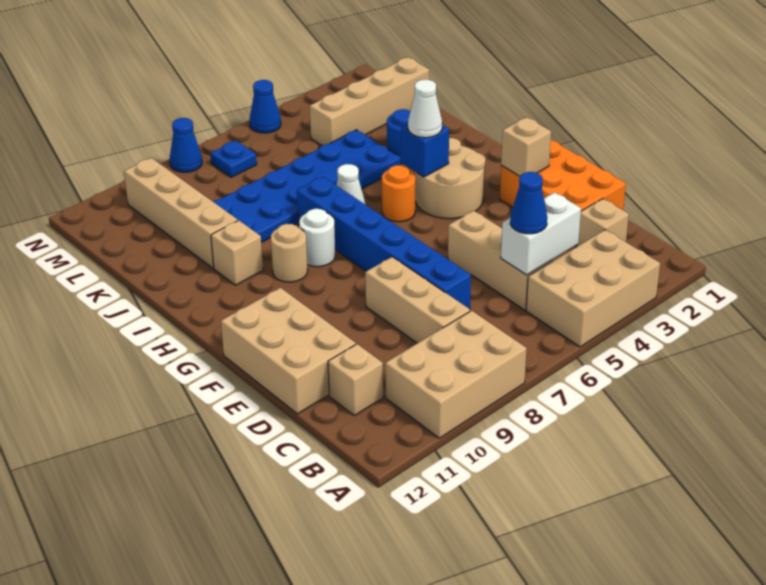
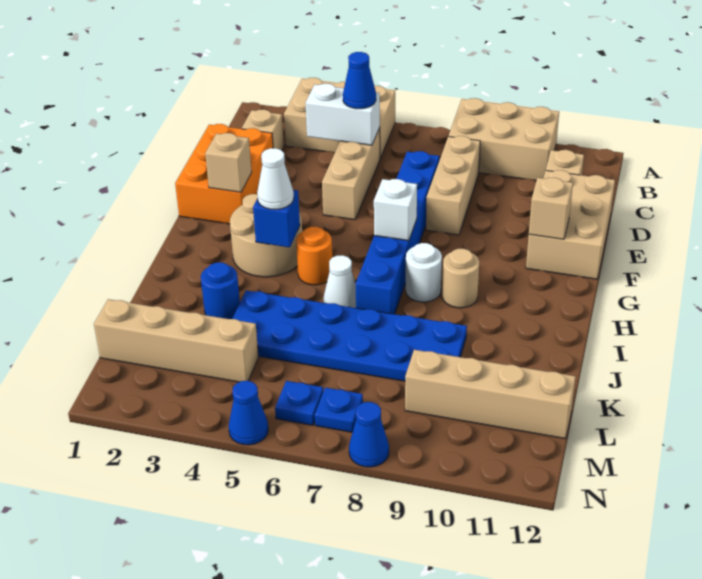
none -> white 1x1 brick [374,179,417,241]
tan 1x1 brick [211,220,263,285] -> tan 1x1 brick moved to [529,178,573,239]
tan 1x4 brick [124,158,238,268] -> tan 1x4 brick turned to [405,350,576,439]
none -> blue 1x1 plate [275,381,323,425]

